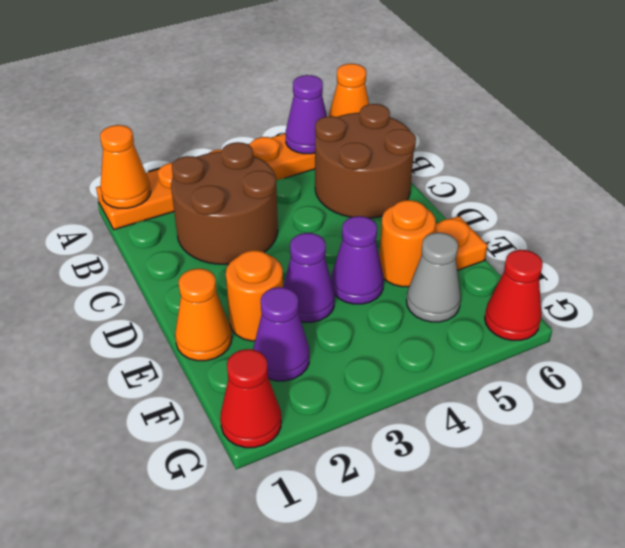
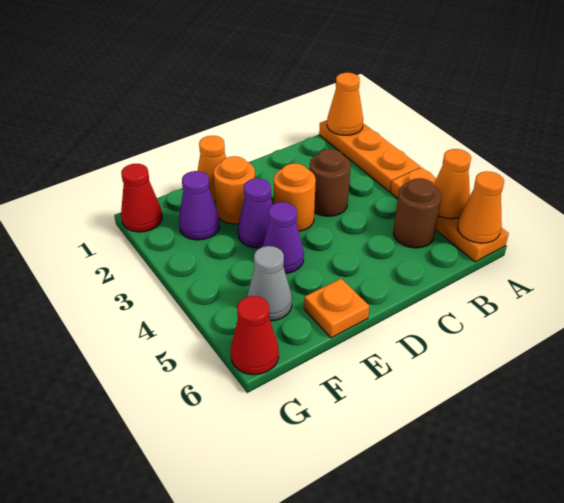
purple 1x1 cone [286,75,327,154] -> orange 1x1 cone [434,149,471,219]
brown 2x2 round brick [171,142,278,264] -> brown 1x1 round brick [309,149,351,216]
brown 2x2 round brick [315,104,416,218] -> brown 1x1 round brick [393,178,441,248]
orange 1x1 round brick [379,200,436,287] -> orange 1x1 round brick moved to [274,163,316,231]

